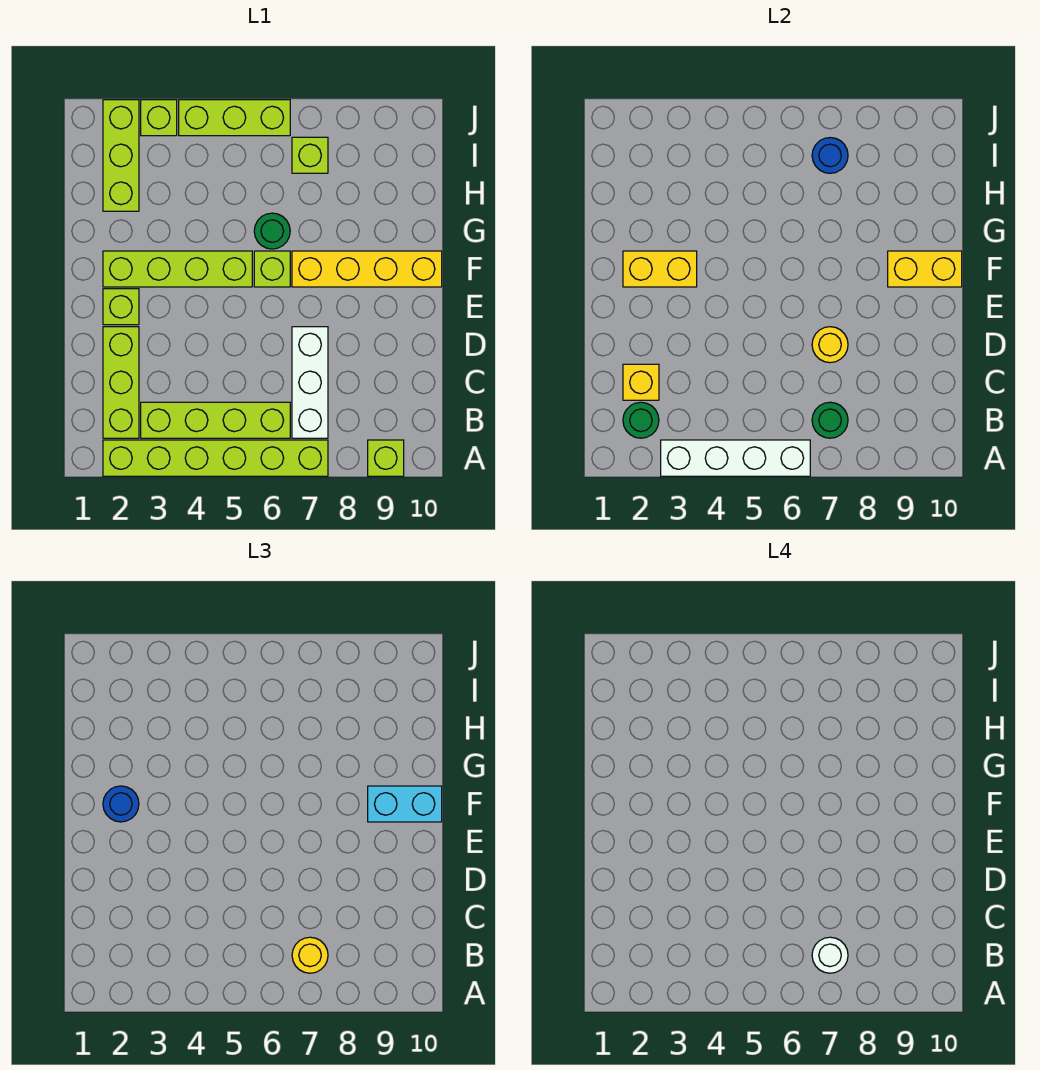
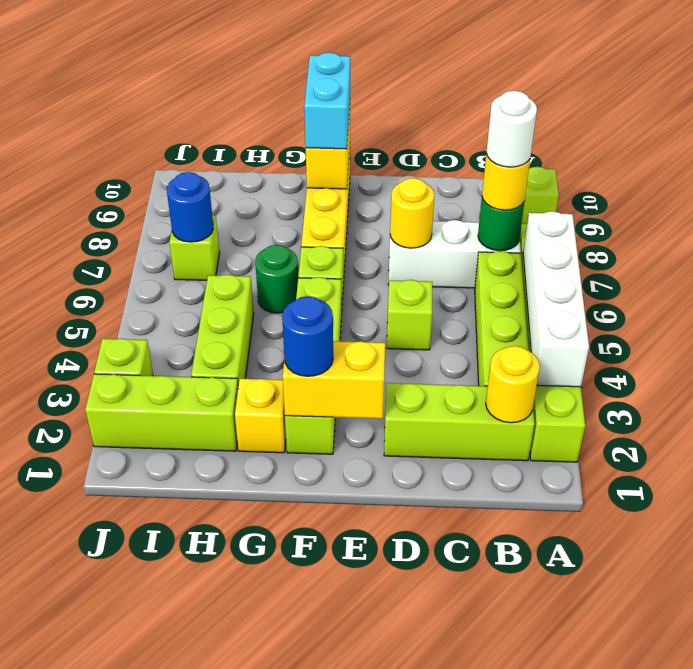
green 1x1 round brick [623,402,659,438] -> yellow 1x1 round brick [486,346,540,423]
yellow 1x1 brick [623,364,659,400] -> yellow 1x1 brick moved to [235,379,286,453]
lime 1x1 brick [103,289,139,325] -> lime 1x1 brick moved to [387,280,432,350]
yellow 1x2 brick [623,251,697,287] -> yellow 1x2 brick turned to [283,341,385,419]
lime 1x3 brick [179,100,290,136] -> lime 1x3 brick moved to [191,275,254,386]

